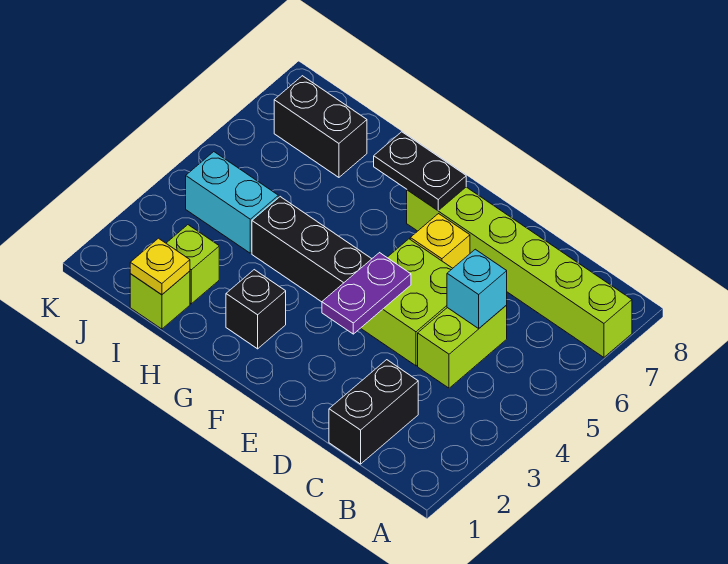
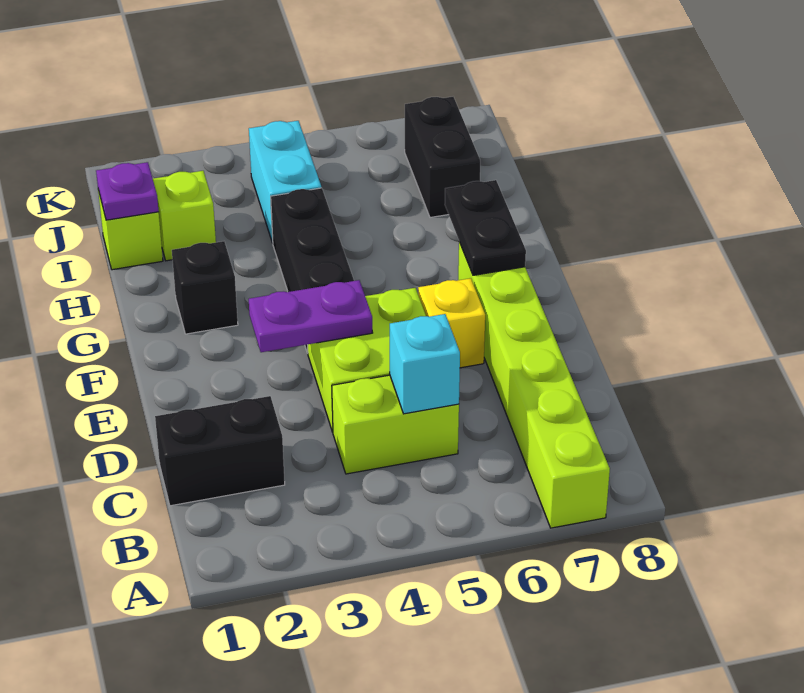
yellow 1x1 plate [130,238,190,295] -> purple 1x1 plate [96,162,159,220]

